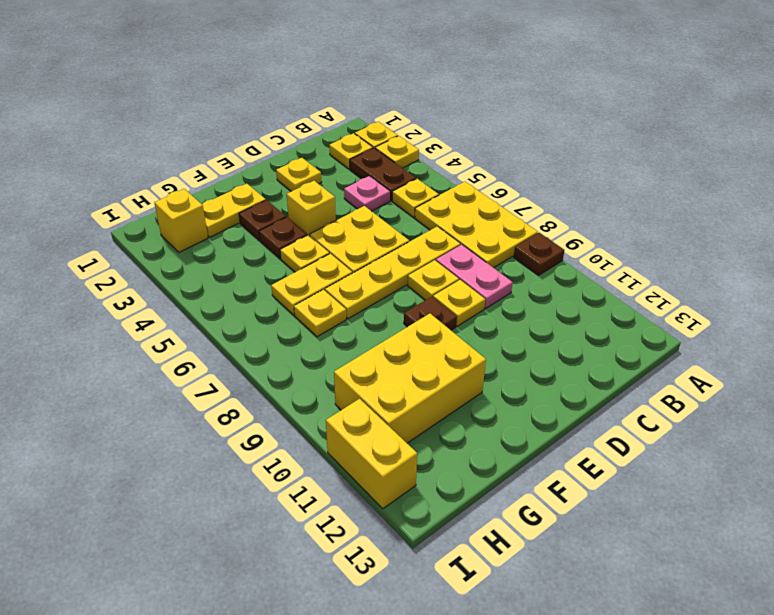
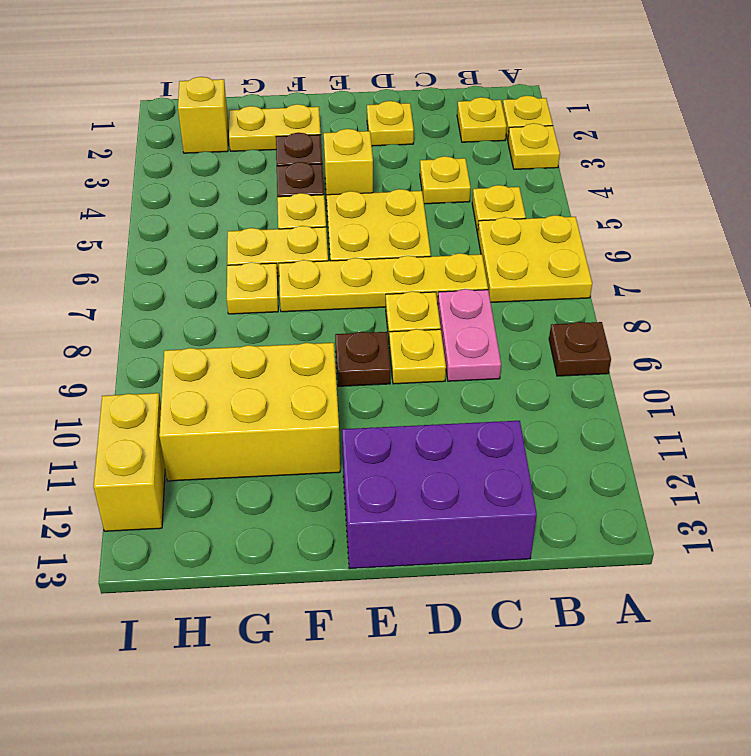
yellow 2x3 plate [415,182,538,268] -> yellow 2x2 plate [478,215,592,302]
brown 1x2 plate [350,148,416,201] -> none
pink 1x1 plate [344,176,390,211] -> yellow 1x1 plate [420,156,471,204]
none -> purple 2x3 brick [342,421,537,569]

